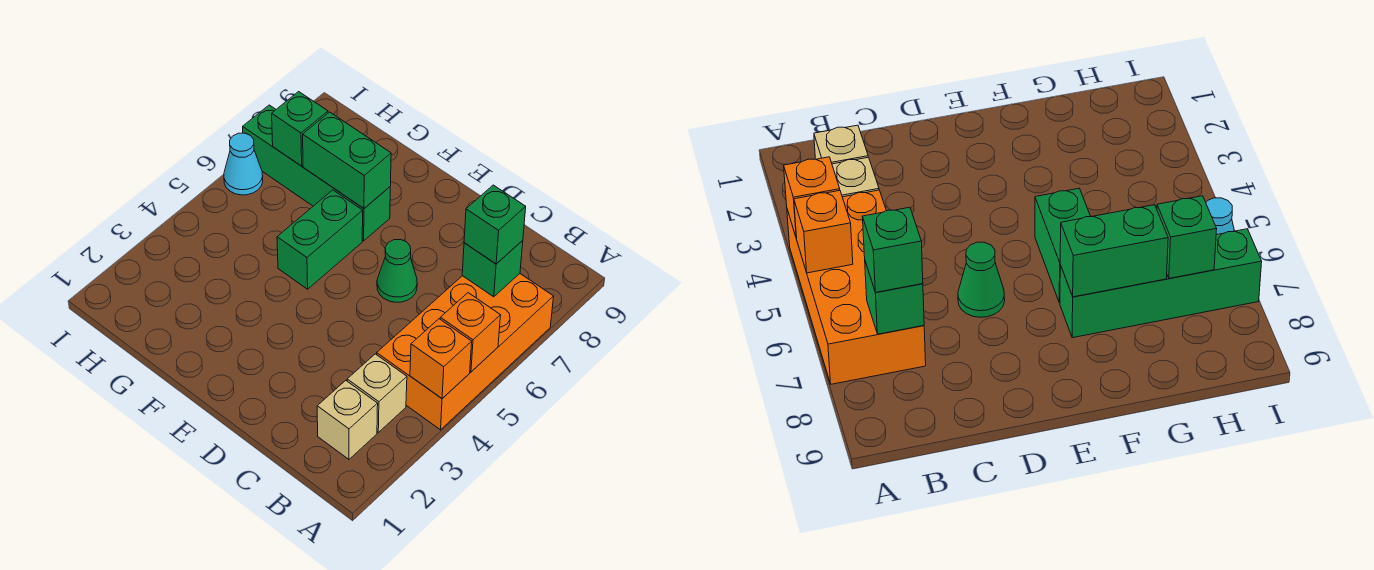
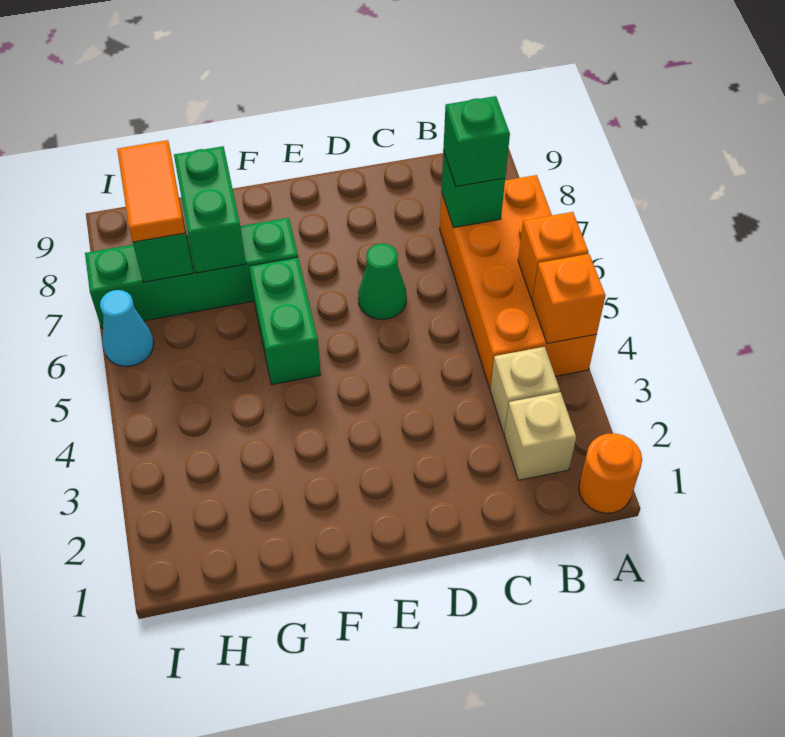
none -> orange 1x1 round brick [579,433,642,513]
green 1x2 brick [303,112,391,208] -> green 1x2 brick turned to [174,146,246,273]
none -> orange 1x2 tile [117,140,185,242]

